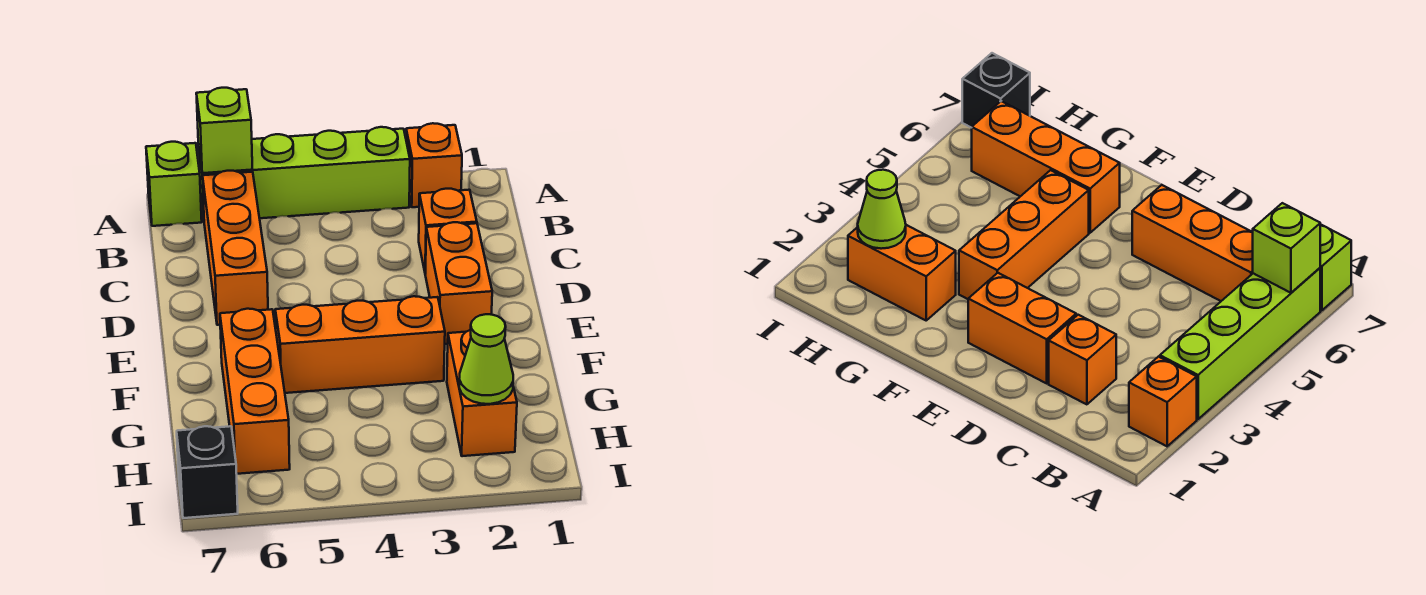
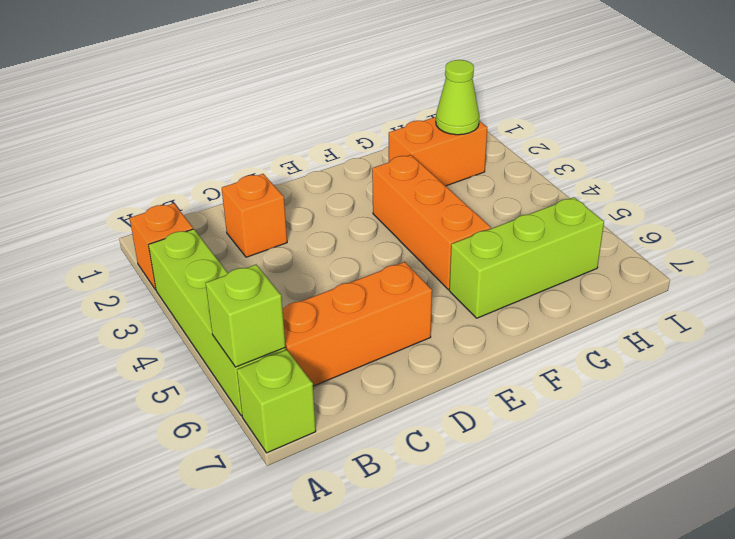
orange 1x2 brick [425,222,492,344] -> none
orange 1x3 brick [220,309,290,474] -> lime 1x3 brick [449,197,604,318]
black 1x1 brick [177,426,238,518] -> none

